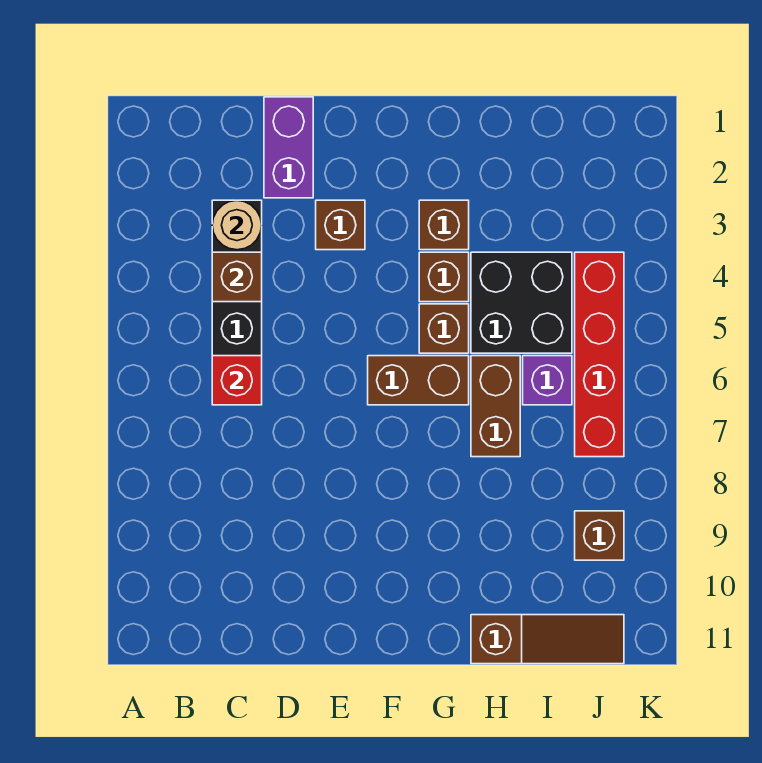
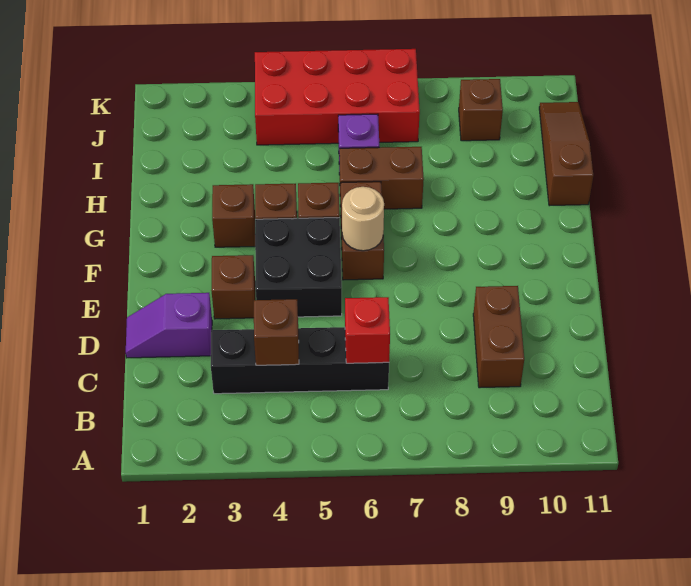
tan 1x1 round brick [212,201,262,250] -> tan 1x1 round brick moved to [342,187,384,251]
none -> brown 1x2 brick [473,286,524,388]
purple 1x2 brick [264,97,313,198] -> purple 1x2 slope [126,293,212,358]
black 2x2 brick [471,252,572,353] -> black 2x2 brick moved to [255,217,342,317]
red 1x4 brick [575,252,624,457] -> red 2x4 brick [255,49,420,145]

